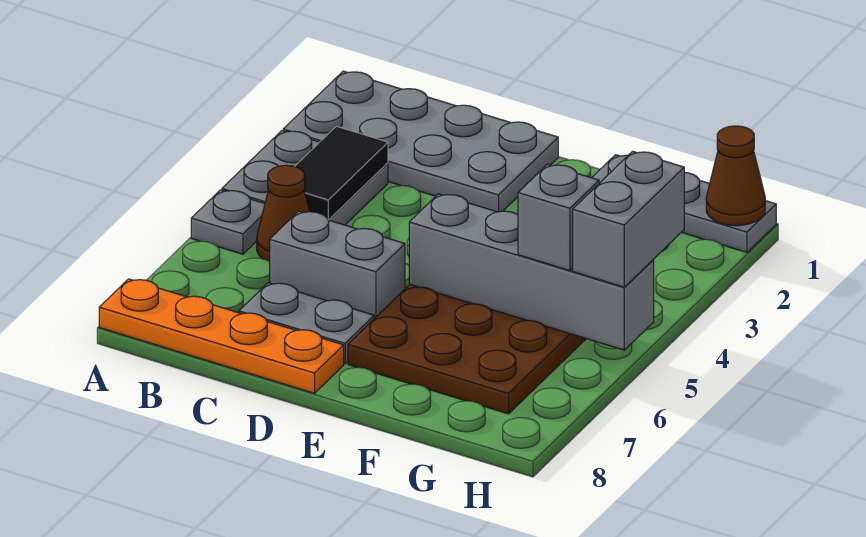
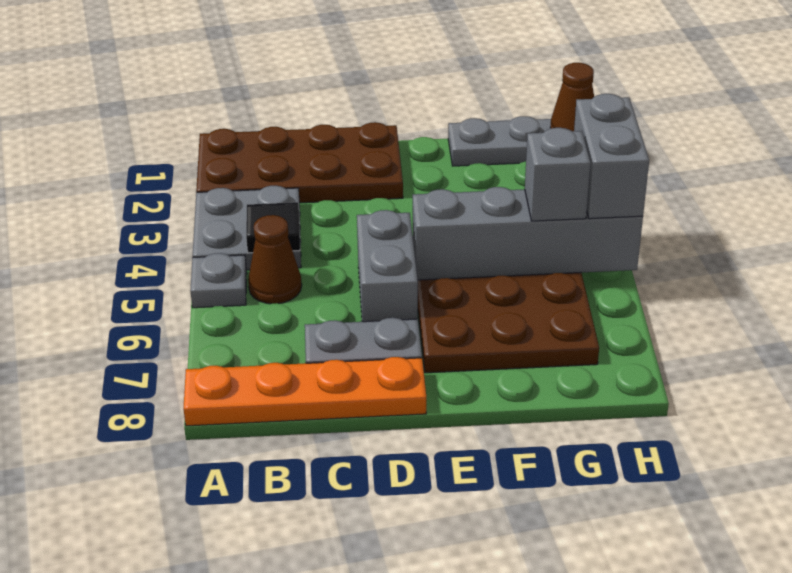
grey 2x4 plate [283,71,558,212] -> brown 2x4 plate [196,122,403,203]
black 1x2 tile [295,126,388,220] -> black 1x1 tile [246,202,300,253]
grey 1x2 brick [270,211,405,318] -> grey 1x2 brick turned to [357,210,418,322]

